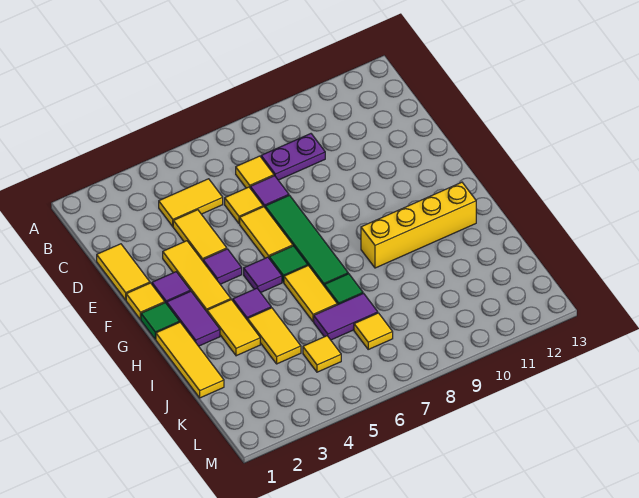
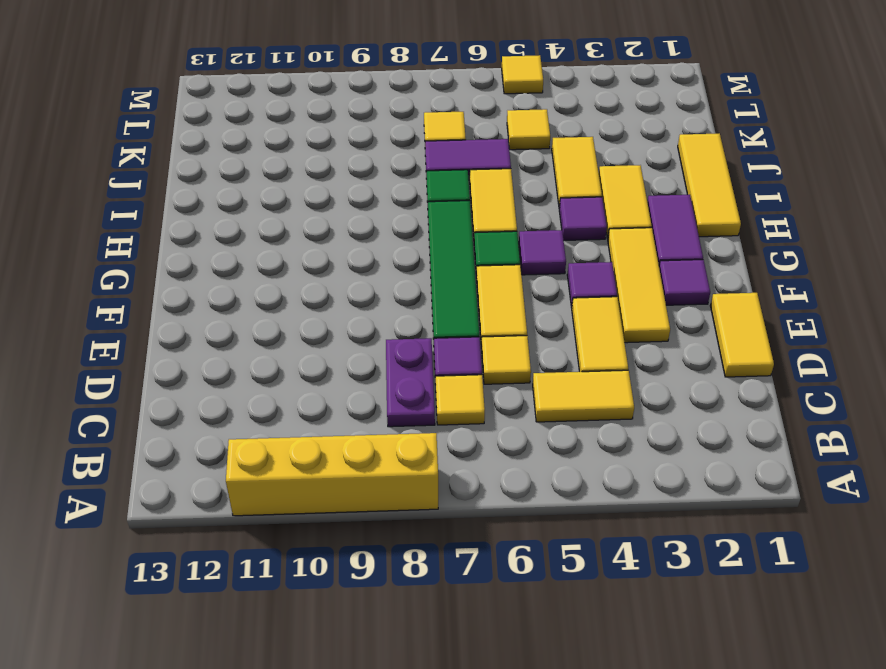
purple 1x2 plate [261,134,325,180] -> purple 1x2 plate turned to [386,338,435,427]
yellow 1x1 tile [126,283,165,320] -> yellow 1x1 tile moved to [502,55,543,94]
green 1x1 tile [141,303,180,339] -> none
yellow 1x4 brick [361,182,476,268] -> yellow 1x4 brick moved to [226,433,438,516]

